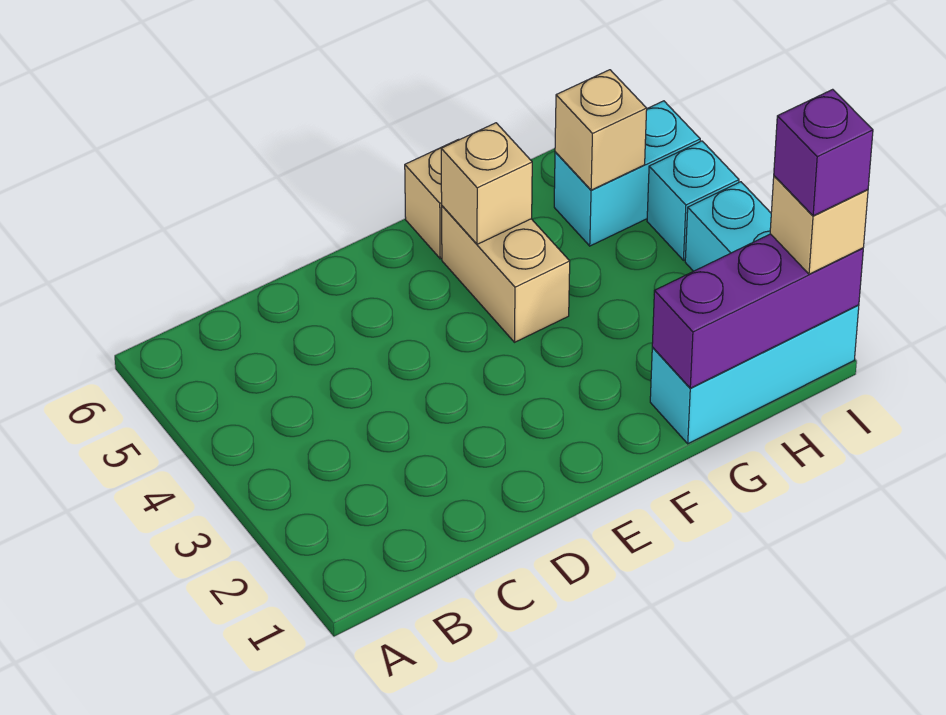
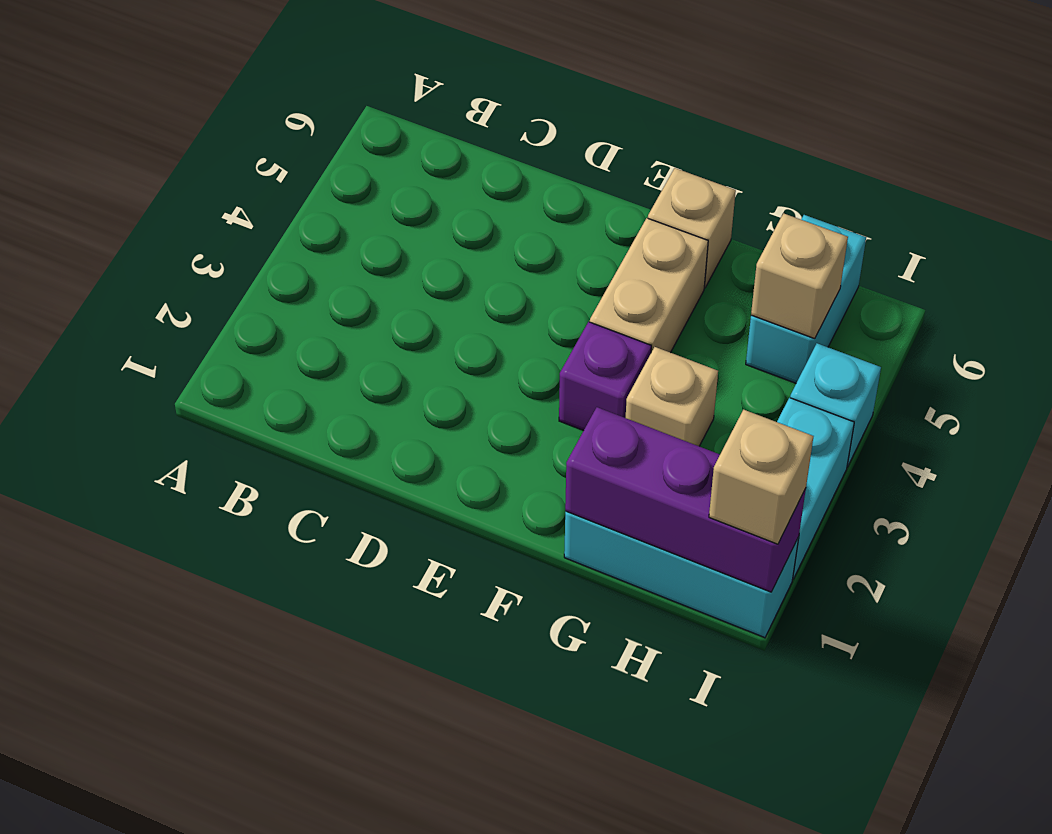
tan 1x1 brick [441,123,532,244] -> tan 1x1 brick moved to [626,347,718,446]
cyan 1x2 brick [554,101,700,246] -> cyan 1x2 brick turned to [746,215,866,383]
purple 1x1 brick [774,89,873,216] -> purple 1x1 brick moved to [559,322,651,431]

